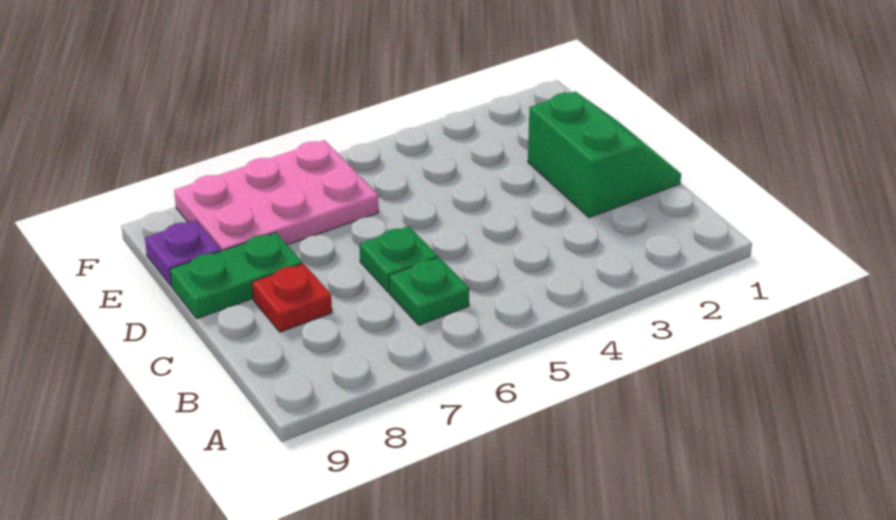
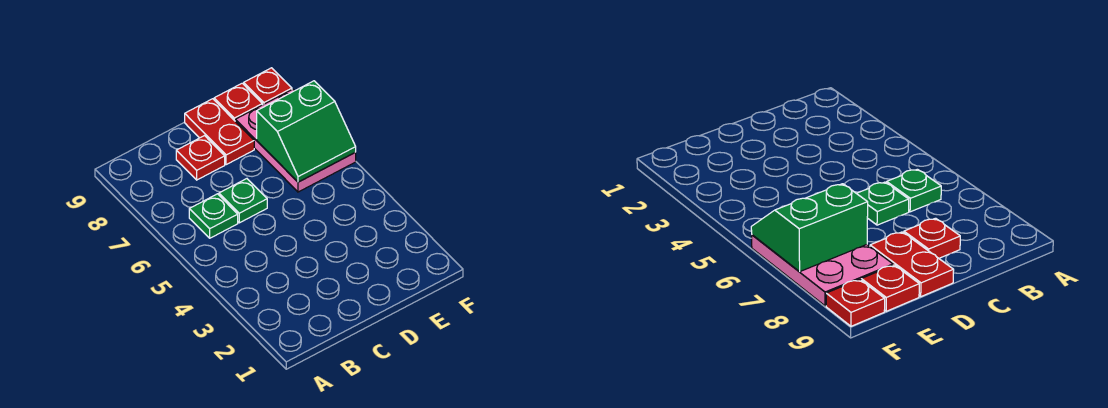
green 2x2 slope [528,91,681,218] -> green 2x2 slope moved to [257,81,356,182]
green 1x2 plate [170,232,302,319] -> red 1x2 plate [185,99,254,165]
purple 1x1 plate [145,220,221,286] -> red 1x1 plate [214,83,262,121]
none -> red 1x1 plate [244,68,292,105]

